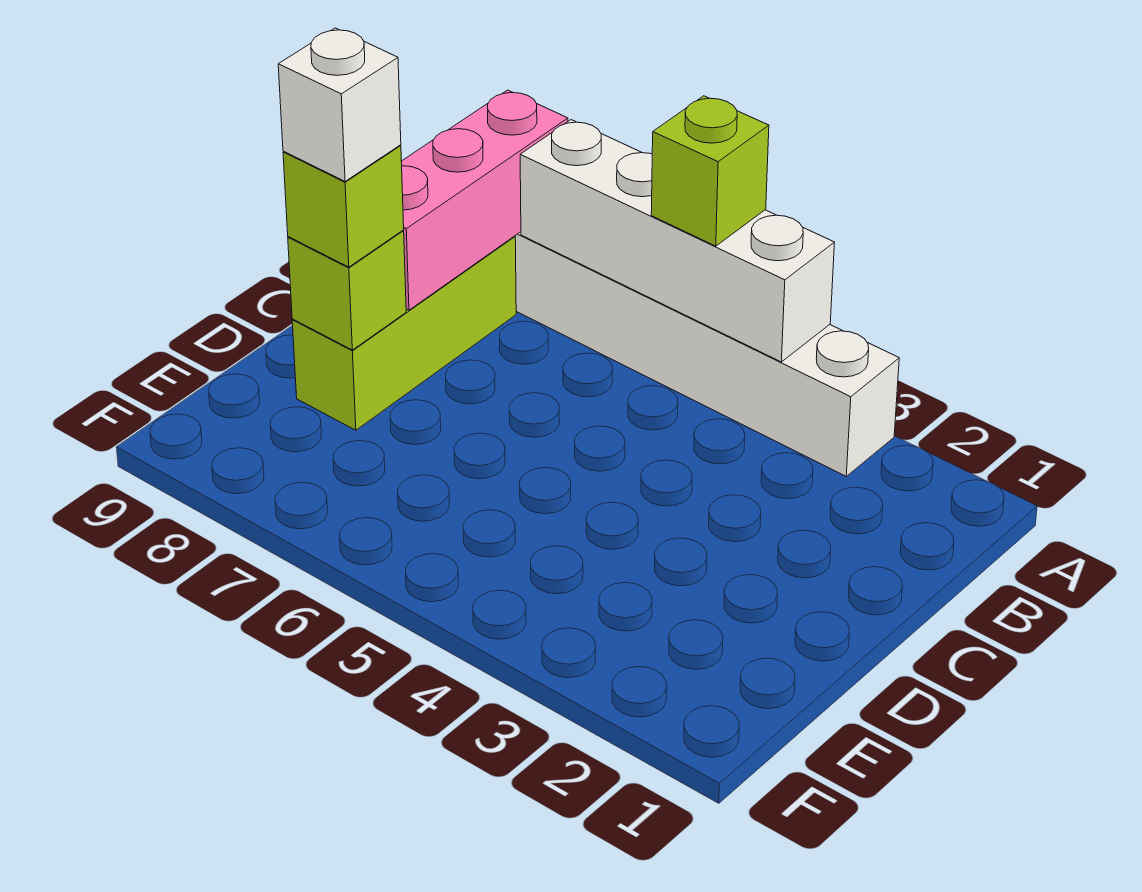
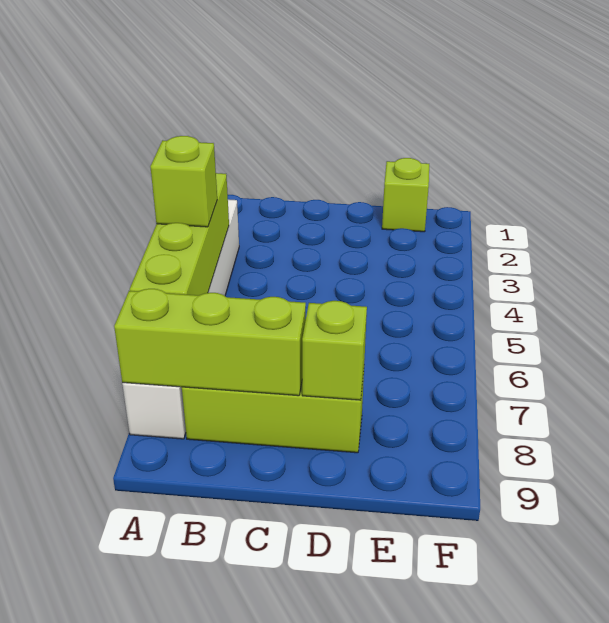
white 1x4 brick [520,120,835,362] -> lime 1x4 brick [130,173,229,295]
pink 1x3 brick [401,90,568,310] -> lime 1x3 brick [114,289,306,396]
lime 1x1 brick [283,145,404,267] -> lime 1x1 brick moved to [382,158,429,232]
white 1x1 brick [278,28,401,181] -> none

